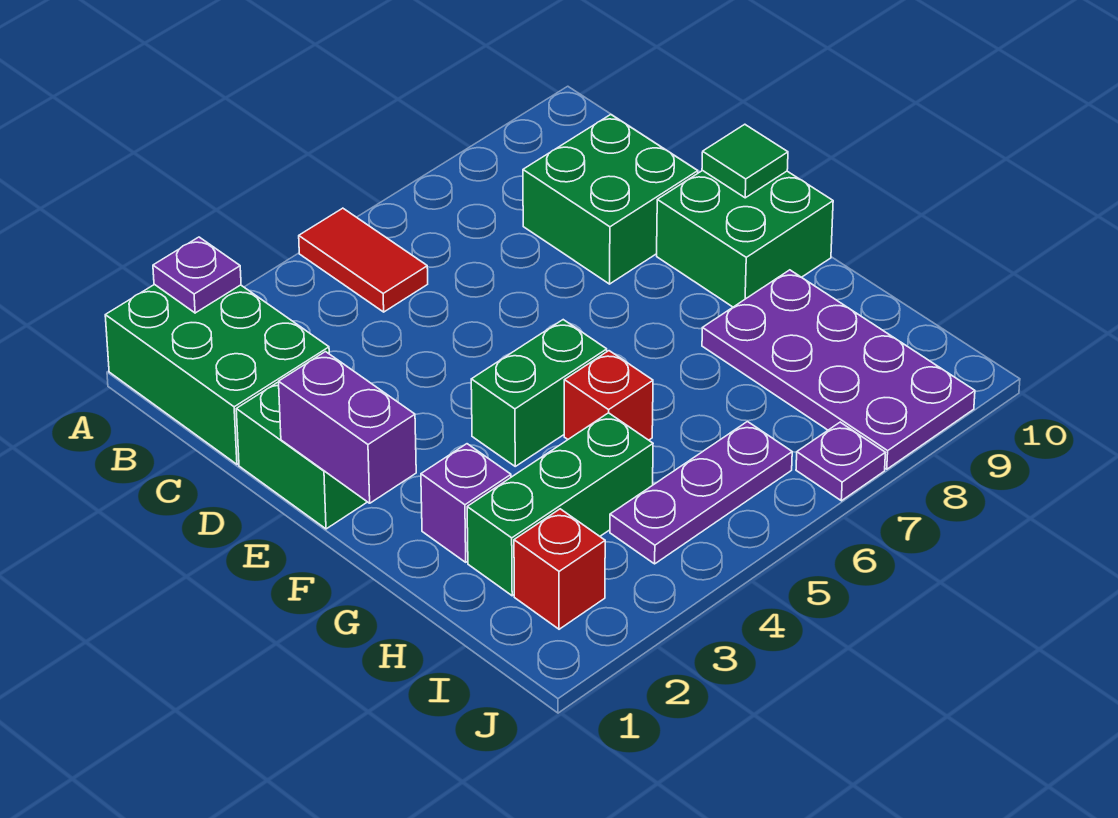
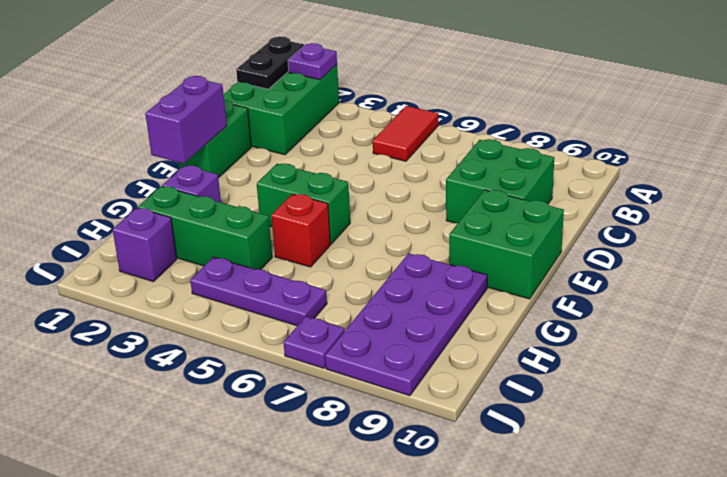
none -> black 1x2 plate [236,36,304,89]
green 1x1 tile [702,124,788,198] -> none
red 1x1 brick [514,509,605,629] -> purple 1x1 brick [113,208,177,282]

